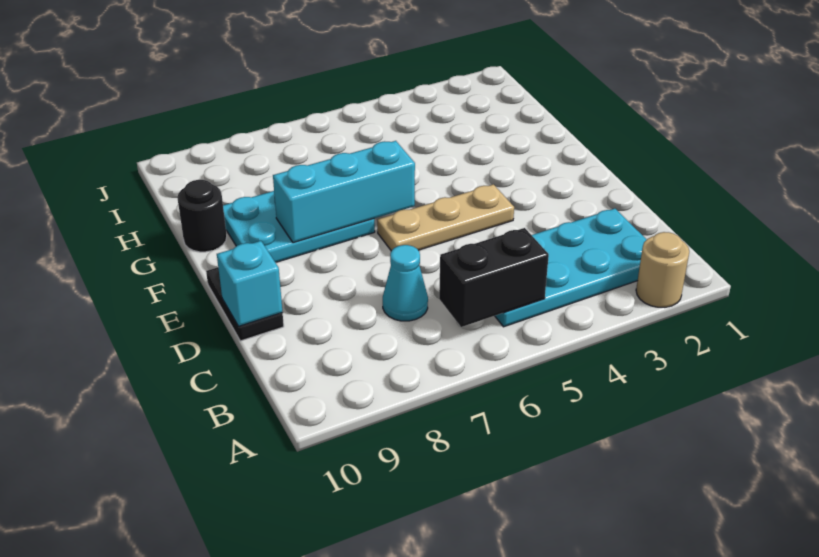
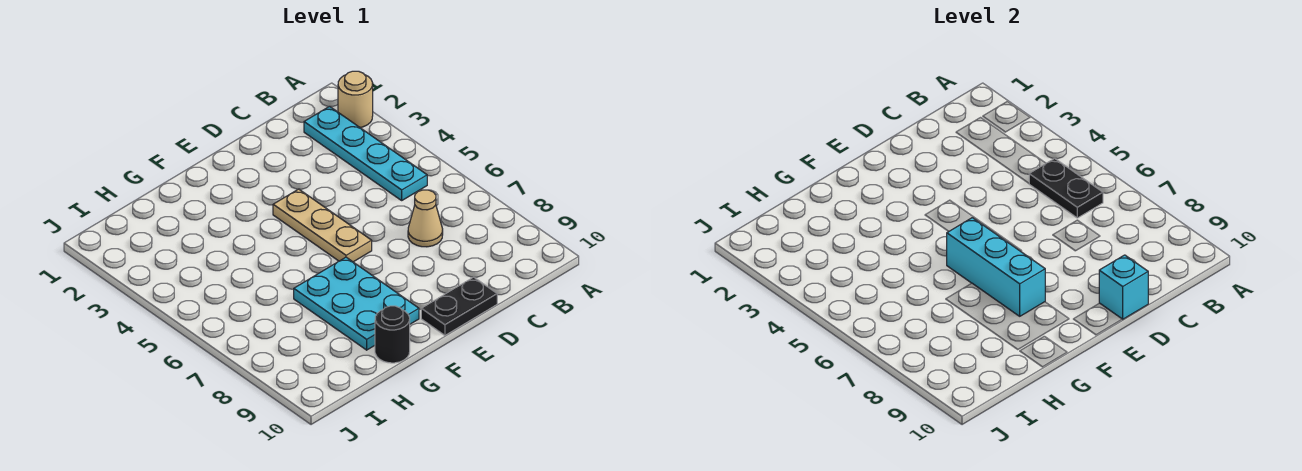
cyan 2x4 plate [495,209,646,327] -> cyan 1x4 plate [304,106,427,200]
black 1x2 brick [439,228,549,327] -> black 1x2 plate [1029,158,1103,218]
cyan 1x1 cone [383,245,428,321] -> tan 1x1 cone [408,190,443,247]

